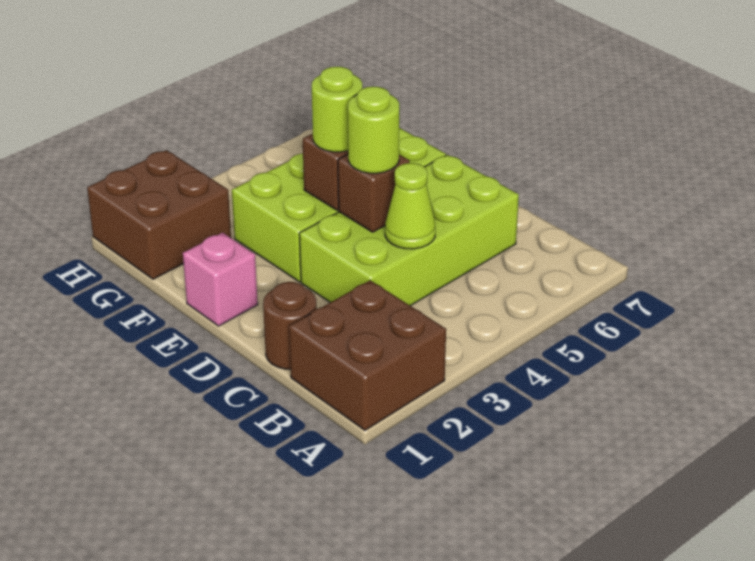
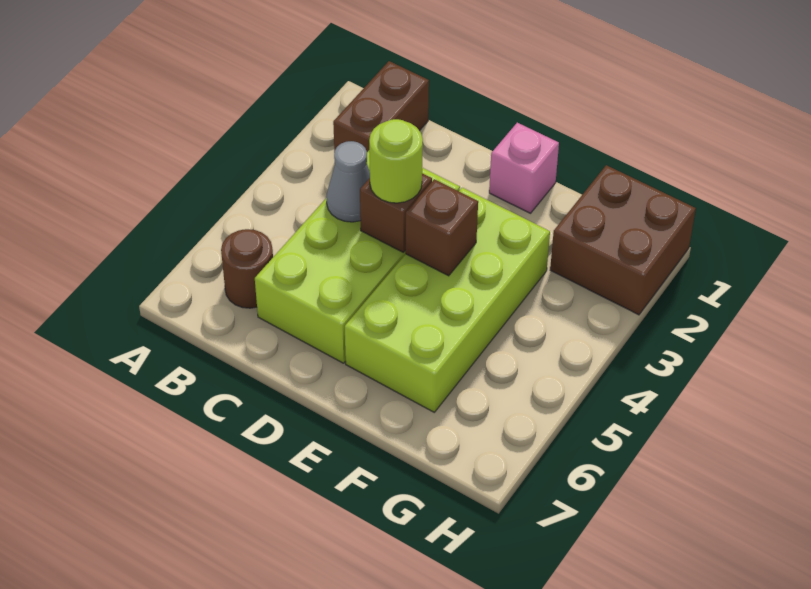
brown 2x2 brick [289,280,446,430] -> brown 1x2 brick [333,61,429,153]
brown 1x1 round brick [263,282,317,369] -> brown 1x1 round brick moved to [221,229,273,308]
lime 1x1 cone [385,163,435,249] -> grey 1x1 cone [326,141,370,222]
lime 1x1 round brick [312,67,362,152] -> none

